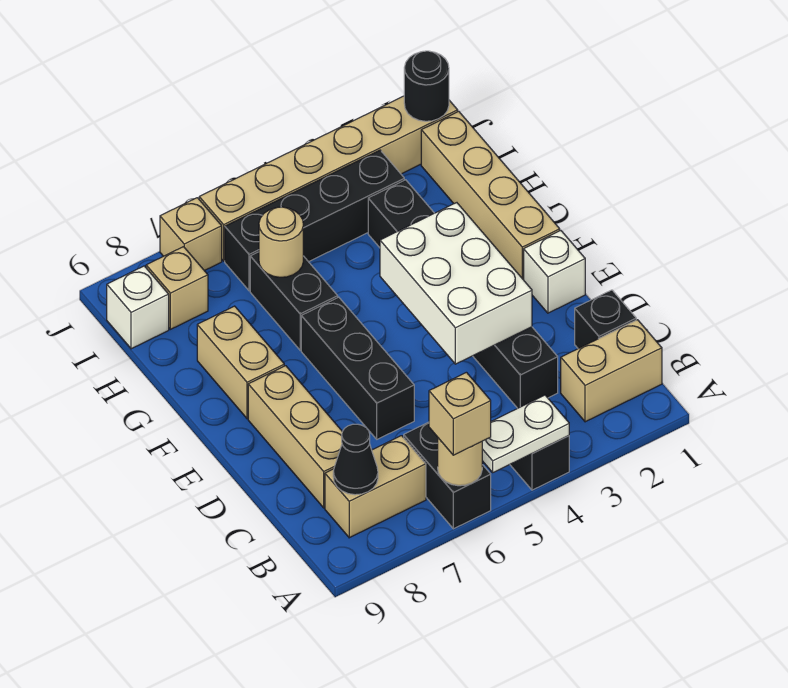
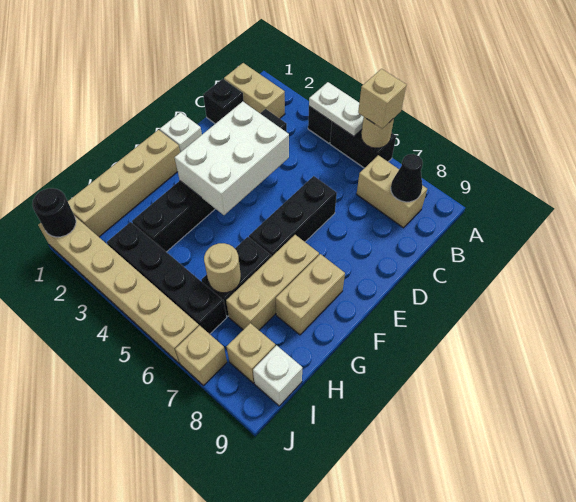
black 1x2 brick [404,422,491,529] -> black 1x2 brick turned to [330,122,396,168]
tan 1x3 brick [248,366,342,508] -> tan 1x3 brick moved to [226,235,319,330]

